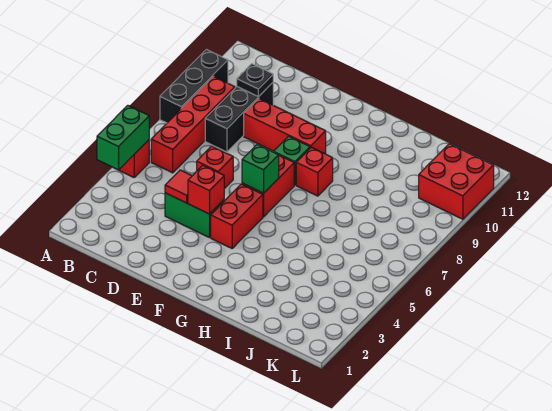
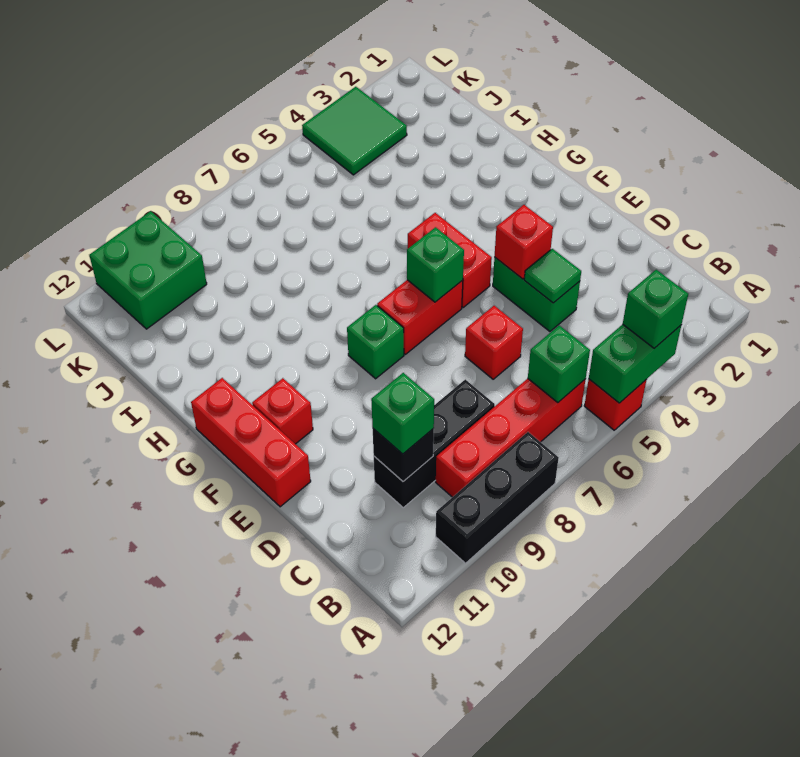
none -> green 1x1 brick [623,270,688,348]
none -> green 1x1 brick [528,326,590,403]
black 1x1 plate [237,64,273,97] -> black 1x1 brick [373,429,434,481]
none -> green 1x1 brick [371,373,434,454]
red 1x1 tile [165,170,192,203] -> green 1x1 tile [524,249,581,303]
red 1x3 brick [244,99,326,154] -> red 1x3 brick moved to [191,378,311,507]
red 1x2 brick [211,184,263,248] -> red 1x2 brick turned to [408,213,492,308]
red 1x1 brick [296,147,333,196] -> red 1x1 brick moved to [252,378,313,444]
none -> green 2x2 tile [302,87,407,175]
red 2x2 brick [419,144,494,219] -> green 2x2 brick [89,211,207,329]

